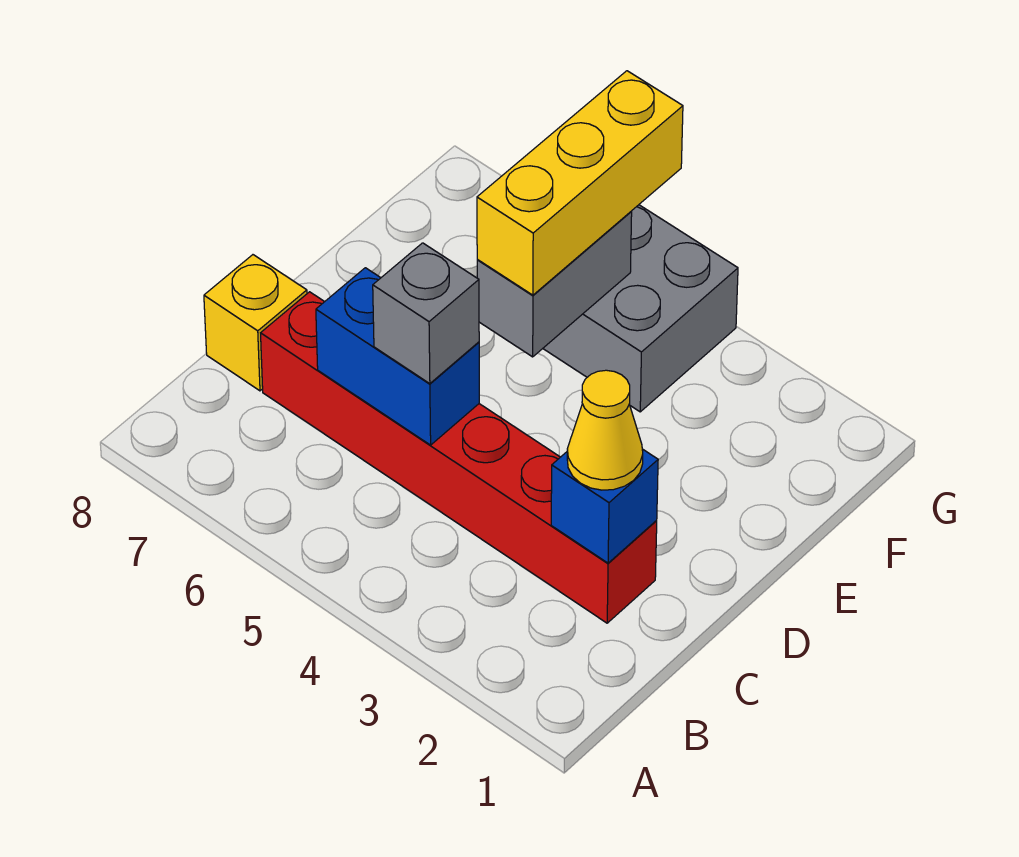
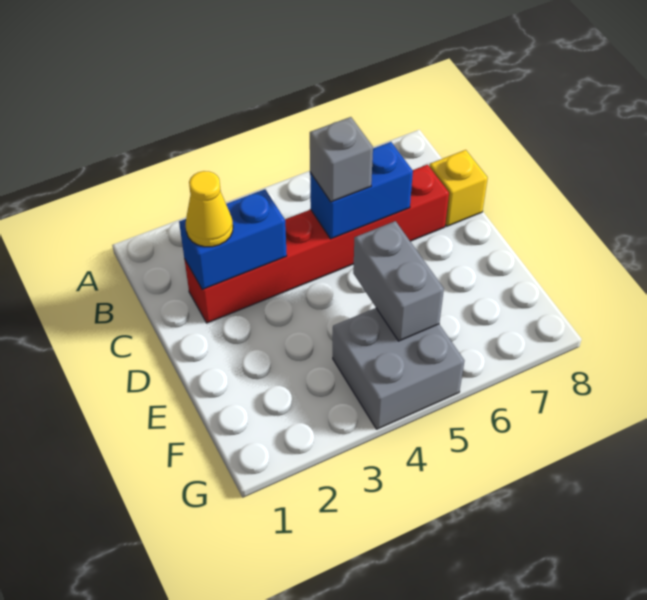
blue 1x1 brick [551,449,658,563] -> blue 1x2 brick [179,189,287,290]
yellow 1x3 brick [477,71,683,295] -> none

